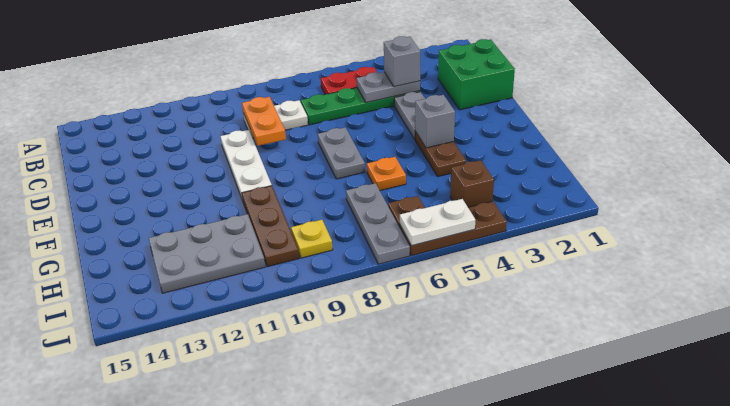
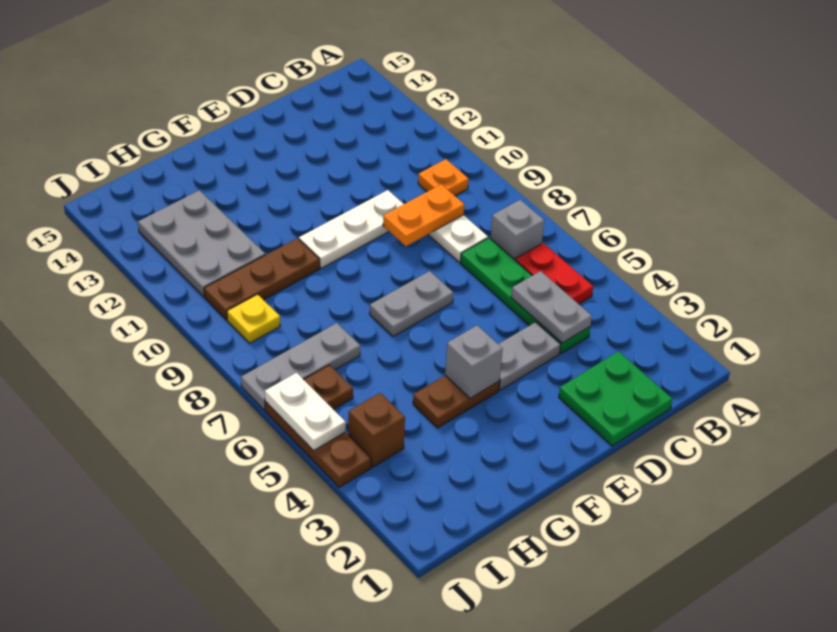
green 2x2 brick [438,39,515,110] -> green 2x2 plate [559,351,672,446]
grey 1x1 brick [384,36,420,87] -> grey 1x1 brick moved to [490,200,544,260]
orange 1x1 plate [367,157,406,191] -> orange 1x1 plate moved to [418,159,468,196]

